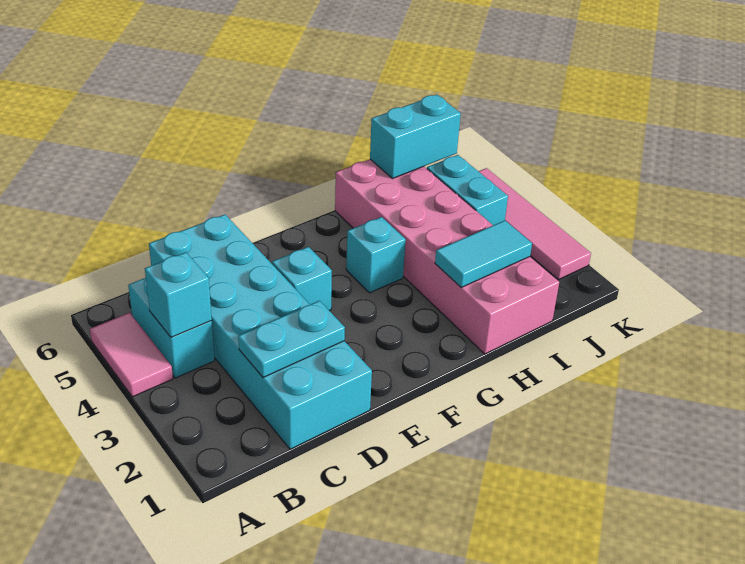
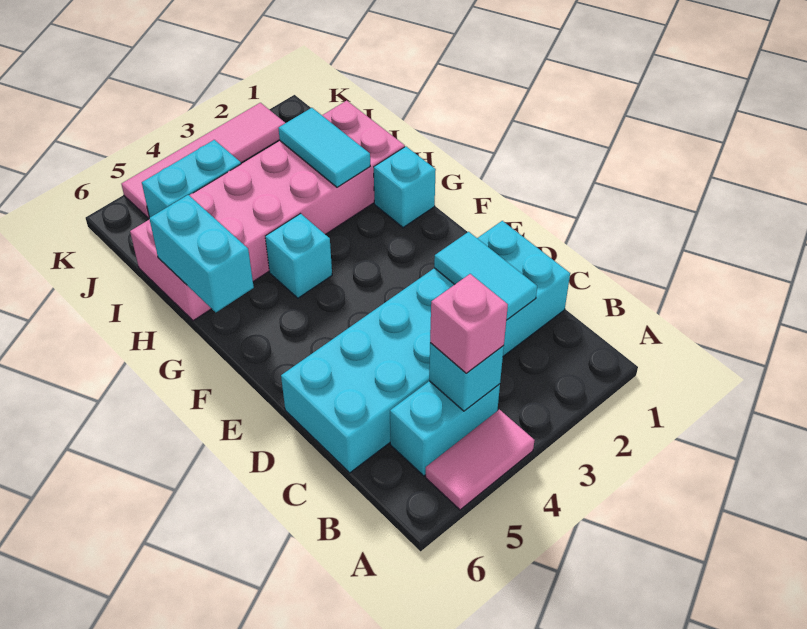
none -> pink 1x1 brick [430,274,508,373]
cyan 1x2 plate [238,301,345,378] -> cyan 1x2 tile [434,232,537,320]
cyan 1x1 brick [272,247,332,311] -> cyan 1x1 brick moved to [374,147,436,228]
cyan 1x2 brick [370,95,461,179] -> cyan 1x2 brick moved to [149,195,254,312]

